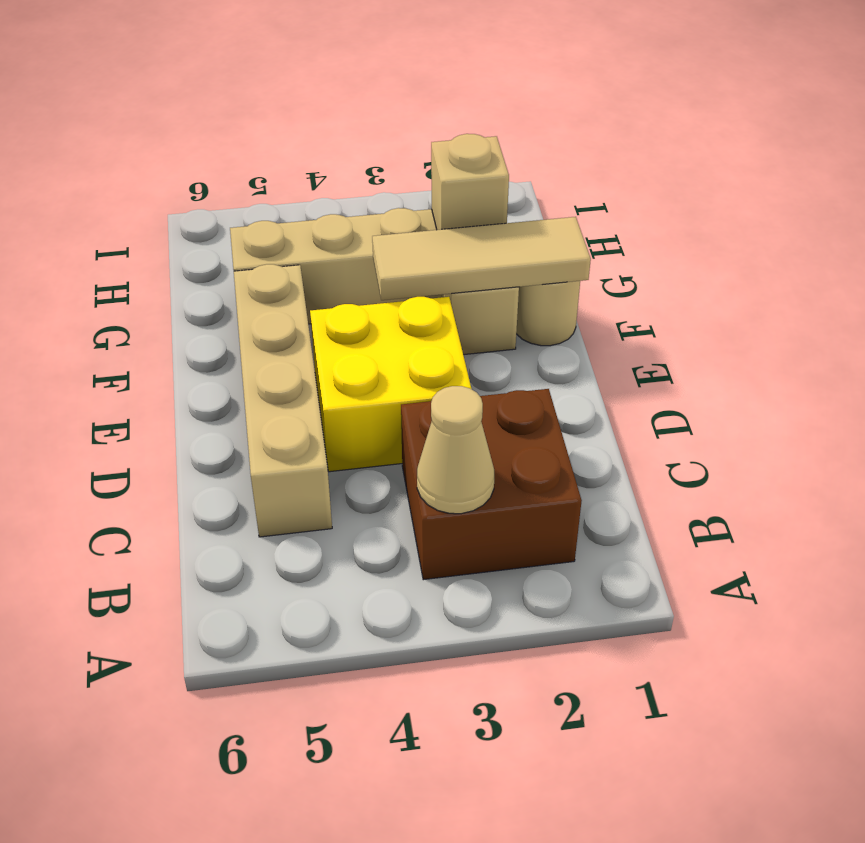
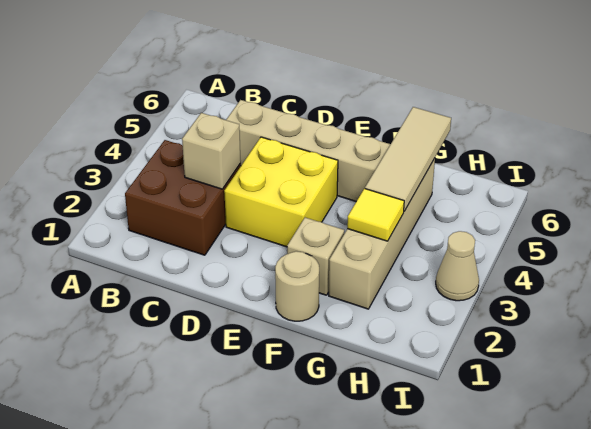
tan 1x1 cone [417,386,494,514] -> tan 1x1 cone moved to [436,231,479,301]
tan 1x3 tile [372,217,591,300] -> tan 1x3 tile moved to [365,107,451,211]
tan 1x1 brick [431,134,509,230] -> tan 1x1 brick moved to [182,113,241,189]
none -> yellow 1x1 tile [347,189,404,241]

